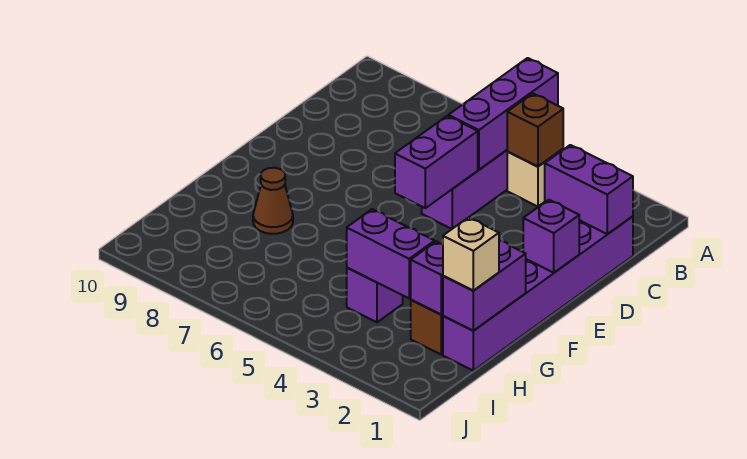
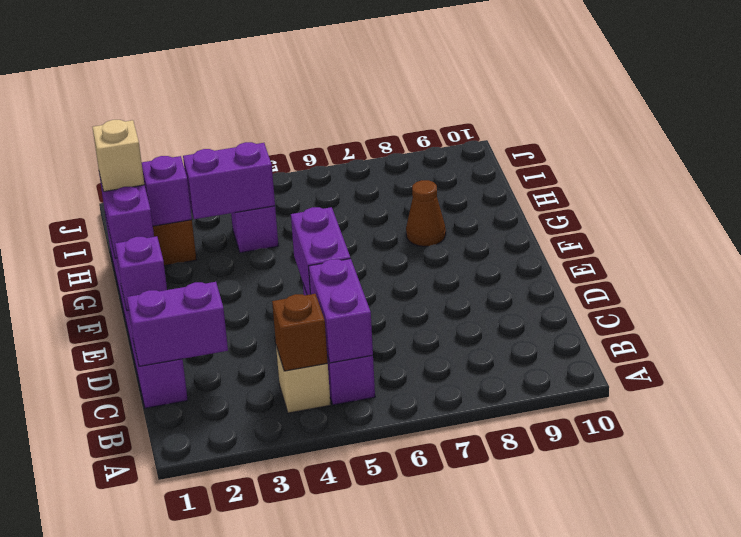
purple 1x3 brick [448,58,558,170] -> purple 1x2 brick [308,259,373,363]

